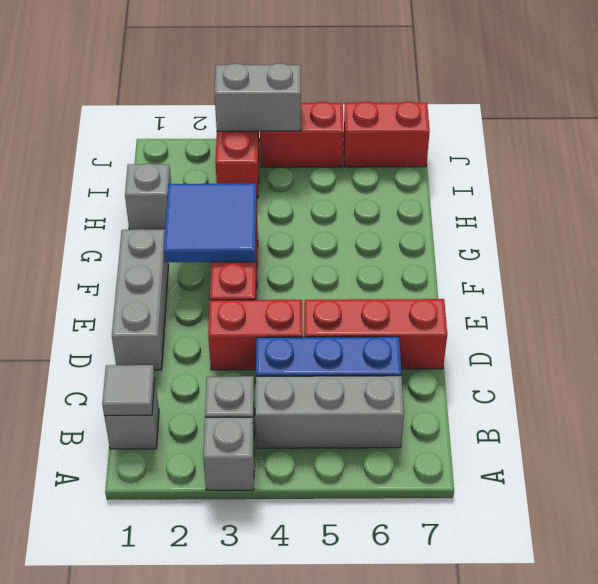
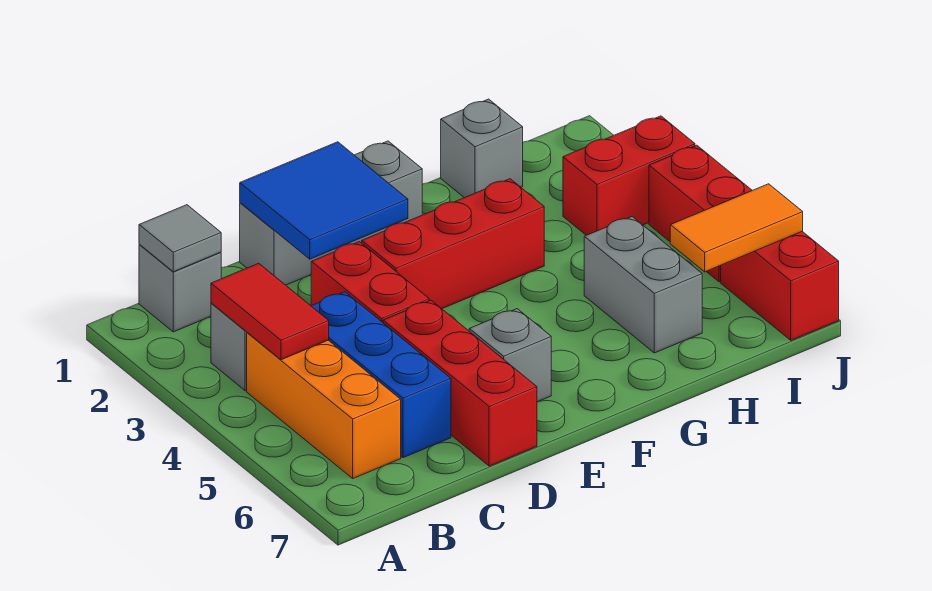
grey 1x1 brick [203,417,254,490] -> grey 1x1 brick moved to [469,309,551,402]
none -> red 1x2 tile [211,263,329,360]
grey 1x3 brick [255,376,404,448] -> orange 1x3 brick [247,333,401,478]
blue 2x2 tile [164,184,257,262] -> blue 2x2 tile moved to [240,142,408,259]
none -> orange 1x2 tile [670,184,803,272]
grey 1x2 brick [215,63,301,131] -> grey 1x2 brick moved to [584,217,702,353]

